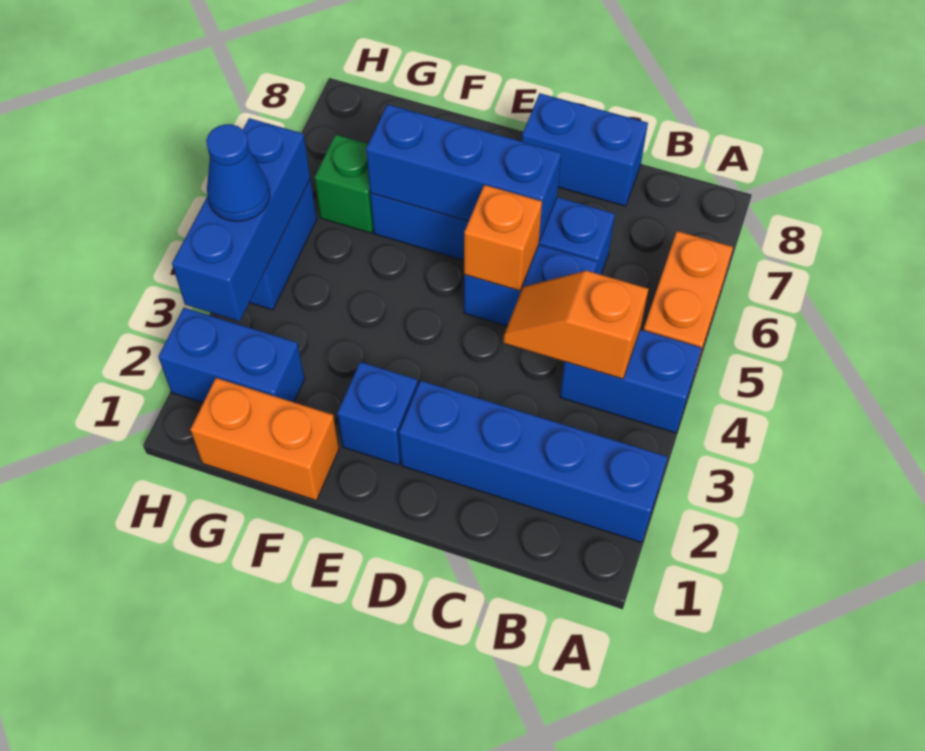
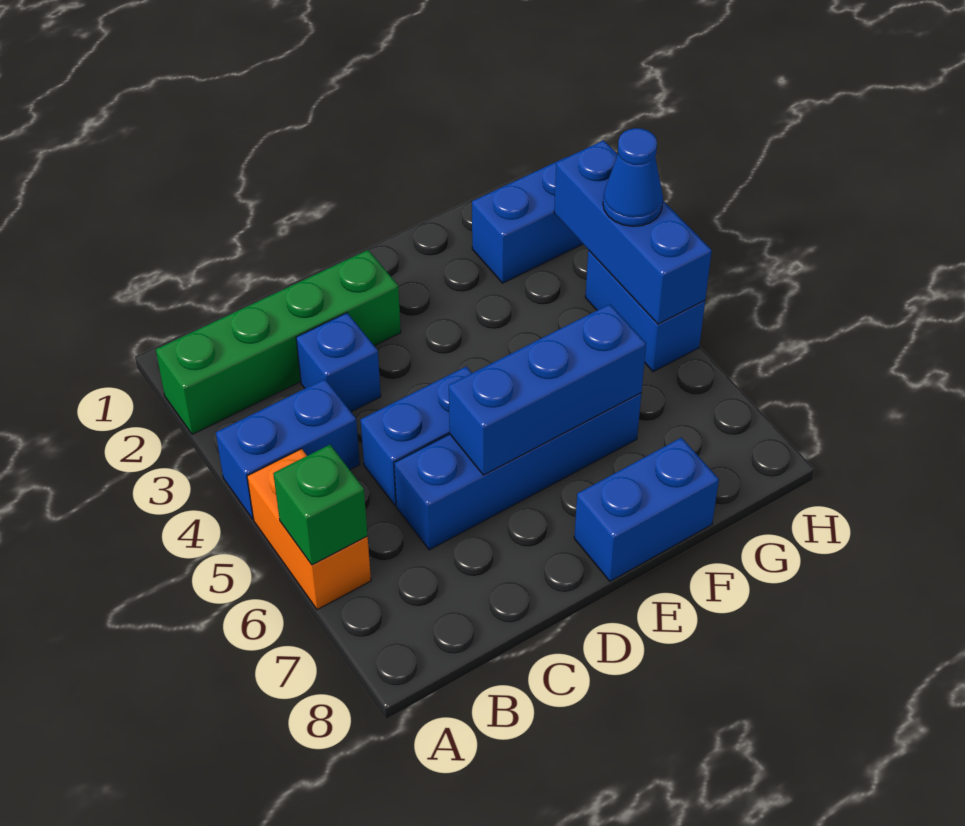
blue 1x4 brick [399,381,667,543] -> green 1x4 brick [156,250,401,434]
orange 1x2 slope [503,271,648,379] -> none
blue 1x2 brick [522,93,648,206] -> blue 1x2 brick moved to [574,438,719,581]
orange 1x1 brick [464,185,542,291] -> none
blue 1x1 brick [337,362,418,465] -> blue 1x1 brick moved to [296,313,381,412]
orange 1x2 brick [190,378,339,500] -> none
green 1x1 brick [314,135,373,233] -> green 1x1 brick moved to [273,445,368,565]

